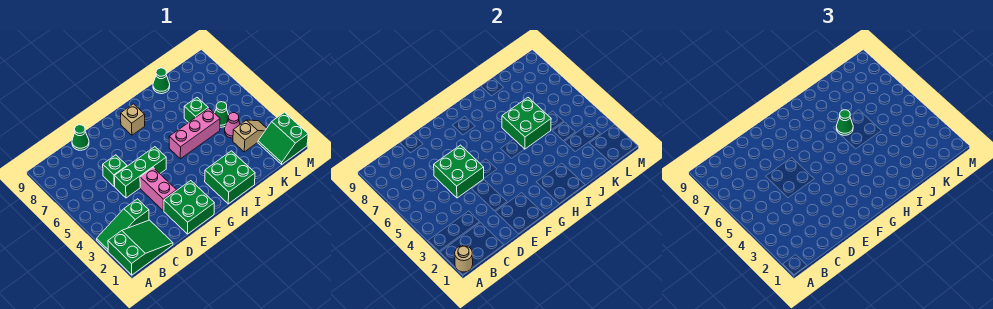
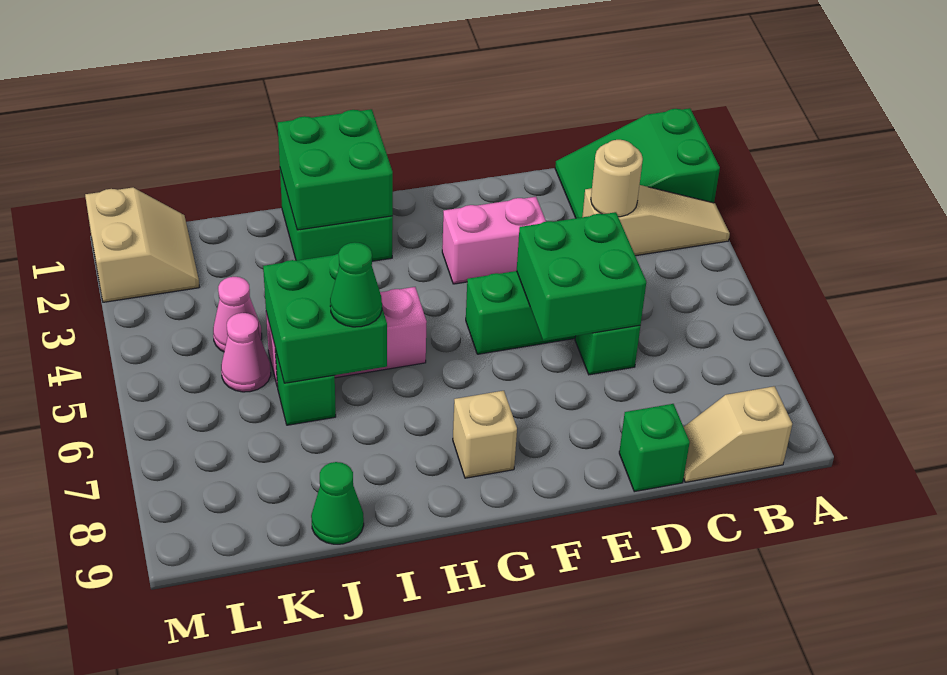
tan 1x1 round brick [455,246,473,272] -> tan 1x1 round brick moved to [591,140,643,217]
green 1x3 slope [97,199,149,251] -> tan 1x3 slope [582,185,730,256]
green 1x1 cone [72,125,89,150] -> green 1x1 brick [619,404,690,492]
green 2x2 brick [164,181,214,234] -> green 2x2 brick moved to [278,109,393,230]
pink 1x2 brick [140,168,177,211] -> pink 1x2 brick turned to [442,197,546,284]
tan 1x2 slope [233,120,267,152] -> tan 1x2 slope moved to [683,386,792,482]
green 1x1 cone [215,102,228,127] -> pink 1x1 cone [221,313,271,392]
green 2x2 slope [258,112,308,164] -> tan 2x2 slope [85,188,199,302]

